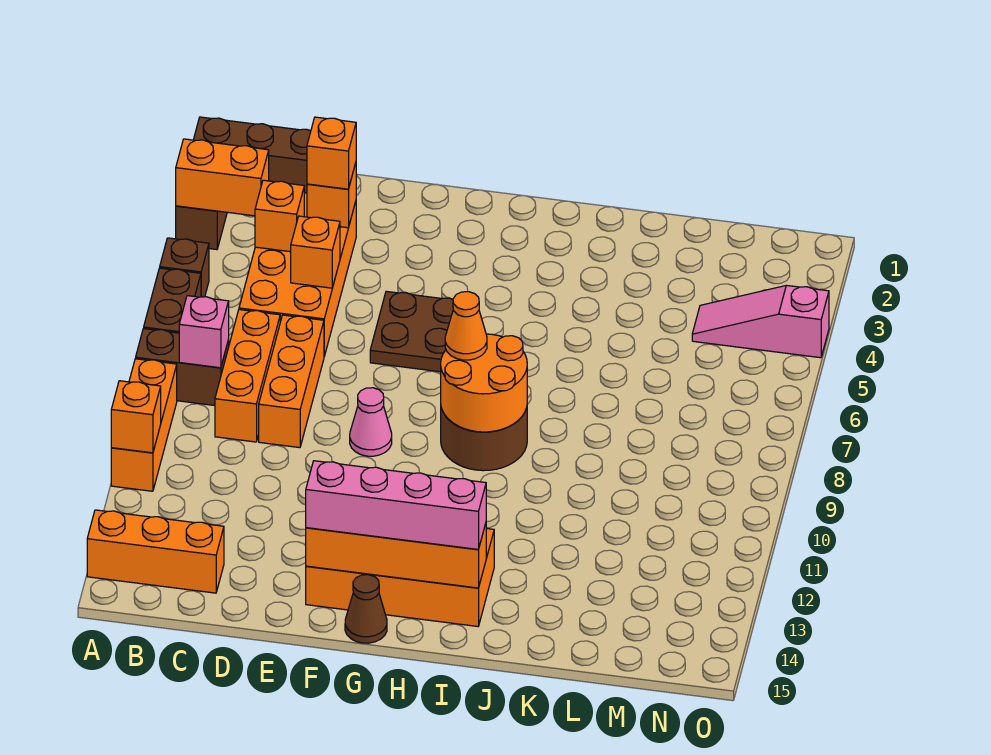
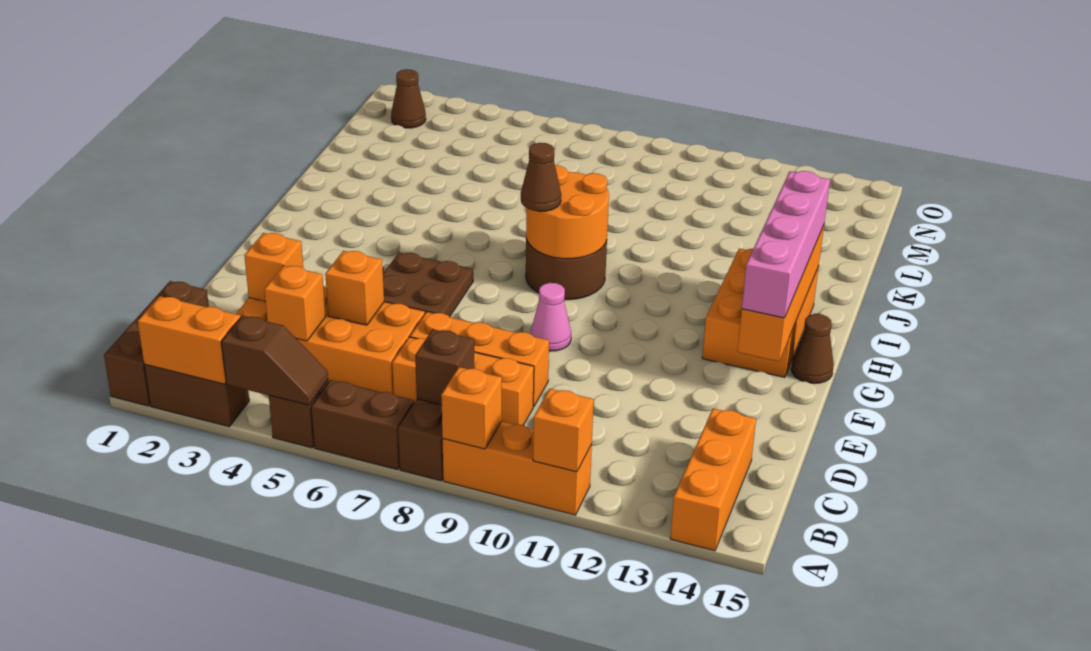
orange 1x2 brick [176,139,269,216] -> orange 1x2 brick turned to [138,296,241,384]
none -> brown 1x2 slope [222,316,328,405]
pink 1x1 brick [179,296,229,368] -> brown 1x1 brick [415,330,474,405]
orange 1x1 brick [307,117,356,189] -> orange 1x1 brick moved to [441,367,502,449]
orange 2x4 brick [306,528,494,626] -> orange 2x3 brick [702,248,819,377]
orange 1x1 cone [445,292,487,360] -> brown 1x1 cone [521,143,561,212]
pink 1x3 slope [692,285,829,358] -> none
none -> brown 1x1 cone [391,69,426,128]

